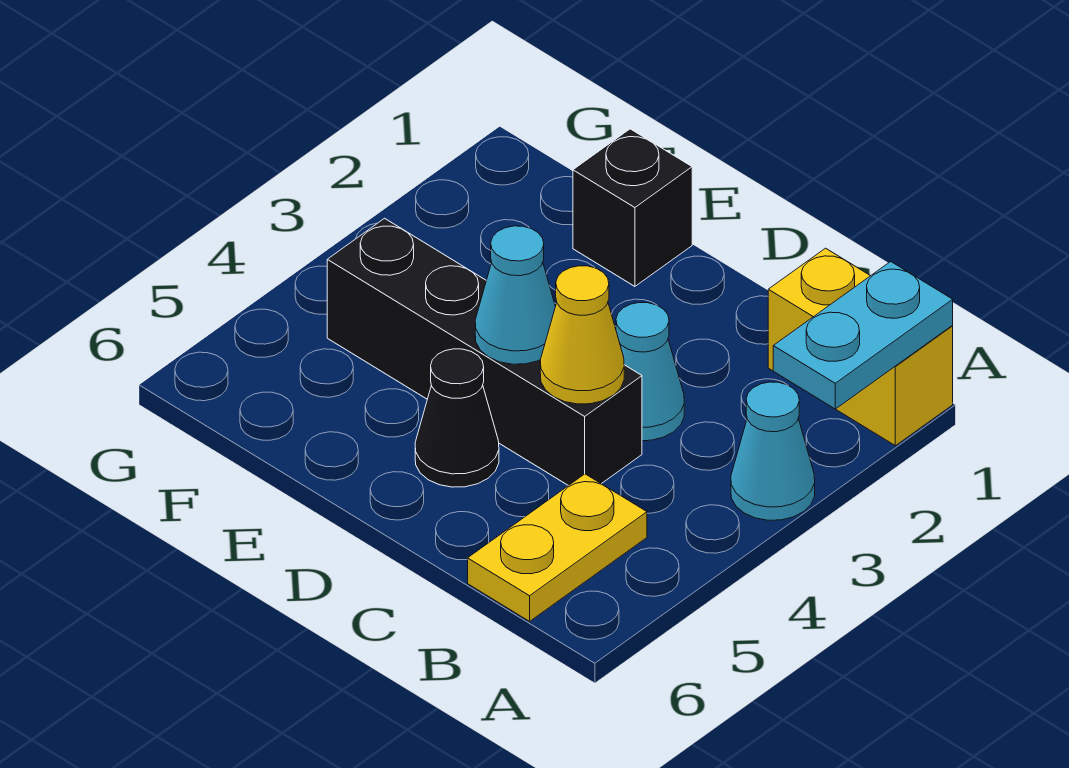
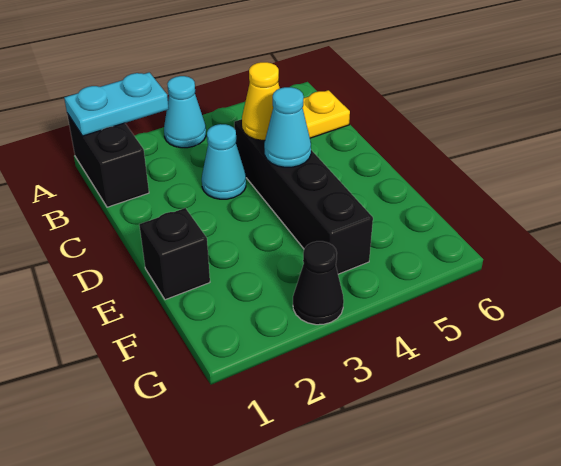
yellow 1x2 brick [768,248,953,446] -> black 1x2 brick [67,114,149,207]
black 1x1 cone [415,349,499,487] -> black 1x1 cone moved to [293,241,344,325]

